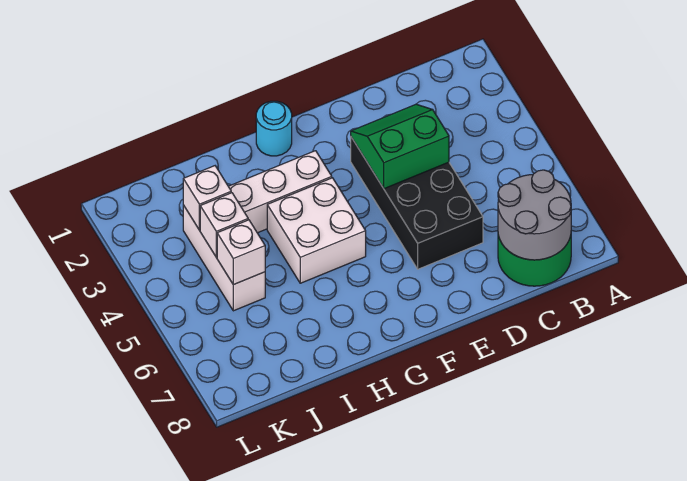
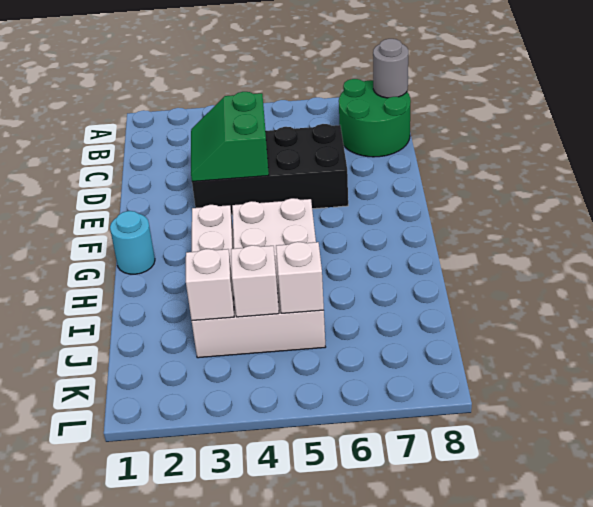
grey 2x2 round brick [498,170,571,260] -> grey 1x1 round brick [373,39,408,98]

